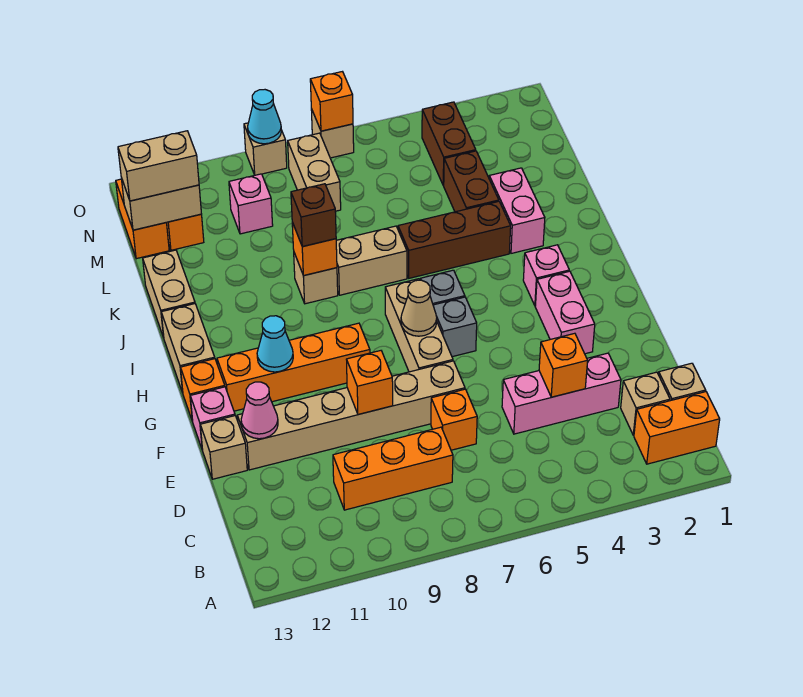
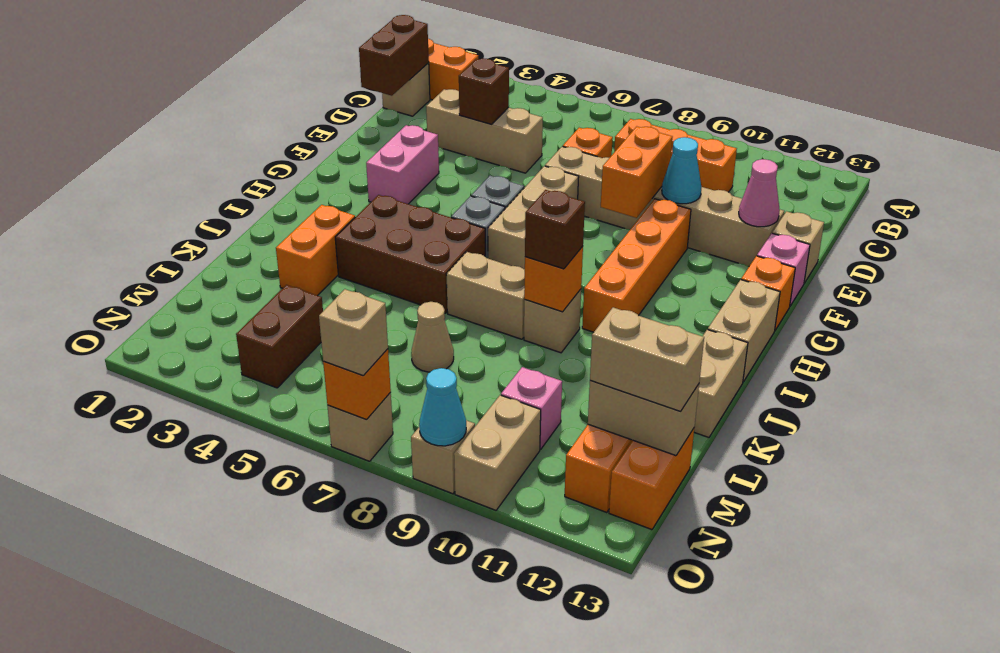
tan 1x1 brick [621,372,670,435] -> tan 1x1 brick moved to [319,289,388,376]
pink 1x3 brick [502,353,621,434] -> tan 1x3 brick [426,89,543,173]
orange 1x1 brick [539,333,588,397] -> brown 1x1 brick [459,58,509,124]
orange 1x1 brick [346,351,393,414] -> orange 1x2 brick [601,127,672,218]
tan 1x1 cone [401,280,437,336] -> tan 1x1 cone moved to [411,302,454,372]
orange 1x4 brick [217,323,370,411] -> orange 1x4 brick turned to [582,199,691,332]
cyan 1x1 cone [257,316,293,372] -> cyan 1x1 cone moved to [662,137,702,204]
pink 1x1 brick [523,245,569,306] -> none
pink 1x2 brick [489,168,545,253] -> orange 1x2 brick [276,205,355,296]
brown 1x3 brick [398,201,511,278] -> brown 2x3 brick [335,195,485,313]
brown 1x2 brick [443,151,499,212] -> brown 1x2 brick moved to [359,15,429,96]
tan 1x2 brick [288,133,341,211] -> tan 1x2 brick moved to [454,395,541,510]

